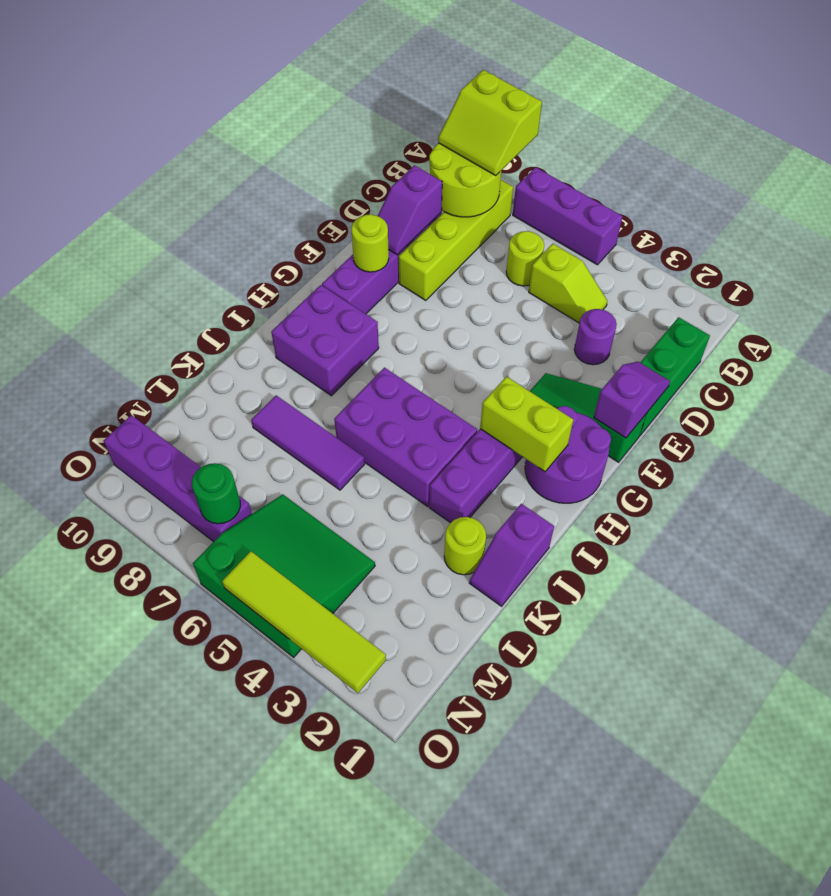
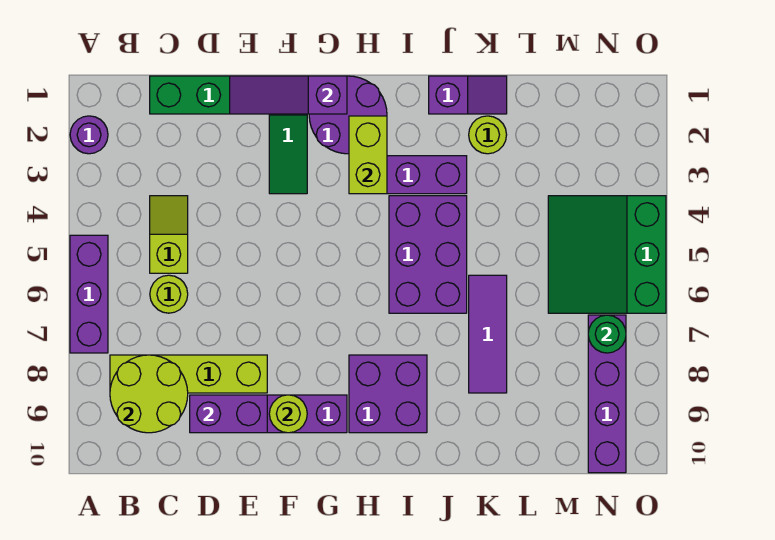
lime 2x2 slope [438,70,542,175] -> none
purple 1x1 round brick [574,309,617,365] -> purple 1x1 round brick moved to [70,116,108,154]
purple 1x2 slope [378,165,442,255] -> purple 1x2 brick [190,395,267,433]
purple 1x2 slope [594,362,670,438] -> purple 1x3 slope [230,76,347,114]
lime 1x4 tile [222,551,386,693] -> none

